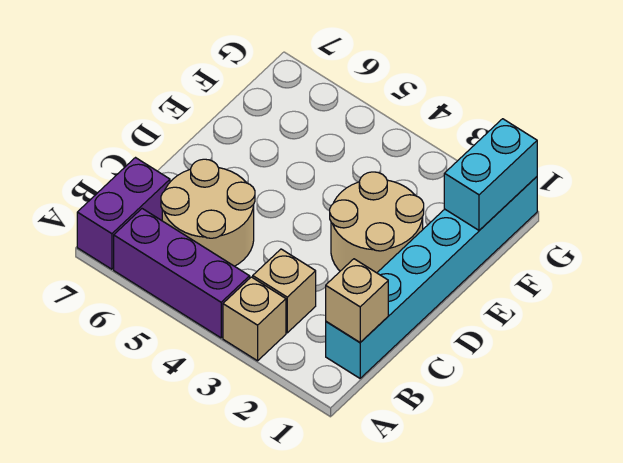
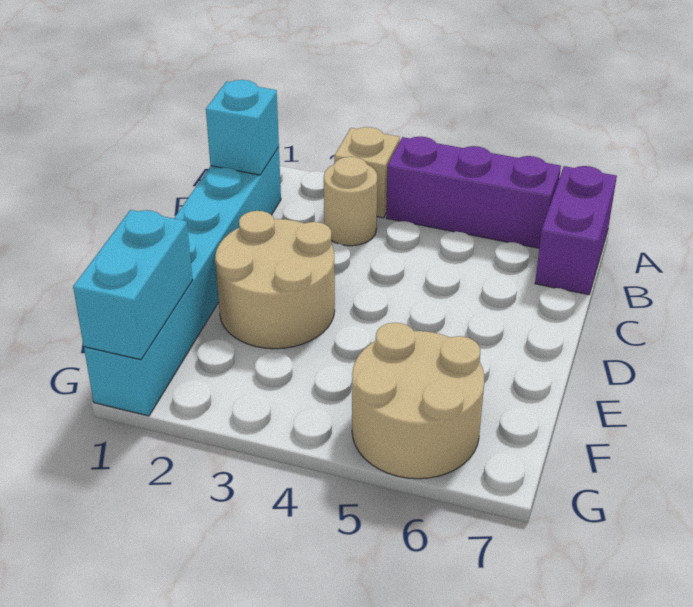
tan 1x1 brick [326,259,388,342] -> cyan 1x1 brick [206,80,279,175]
tan 1x1 brick [253,249,316,333] -> tan 1x1 round brick [324,157,377,246]
tan 2x2 round brick [161,159,255,266] -> tan 2x2 round brick moved to [352,323,484,479]

